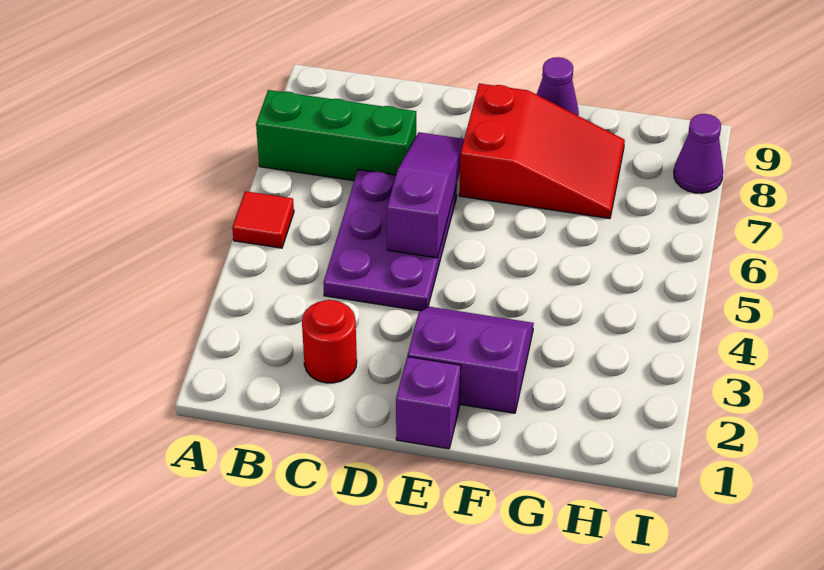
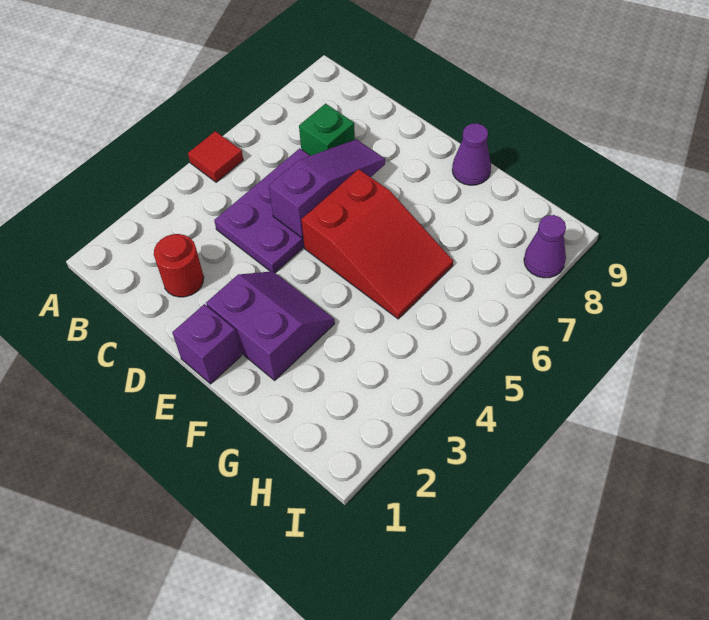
green 1x3 brick [256,90,416,181] -> green 1x1 brick [299,104,355,156]
red 2x3 slope [459,83,625,219] -> red 2x3 slope moved to [301,169,453,319]

